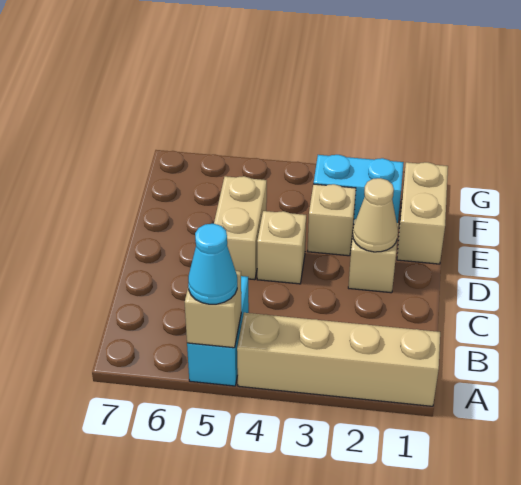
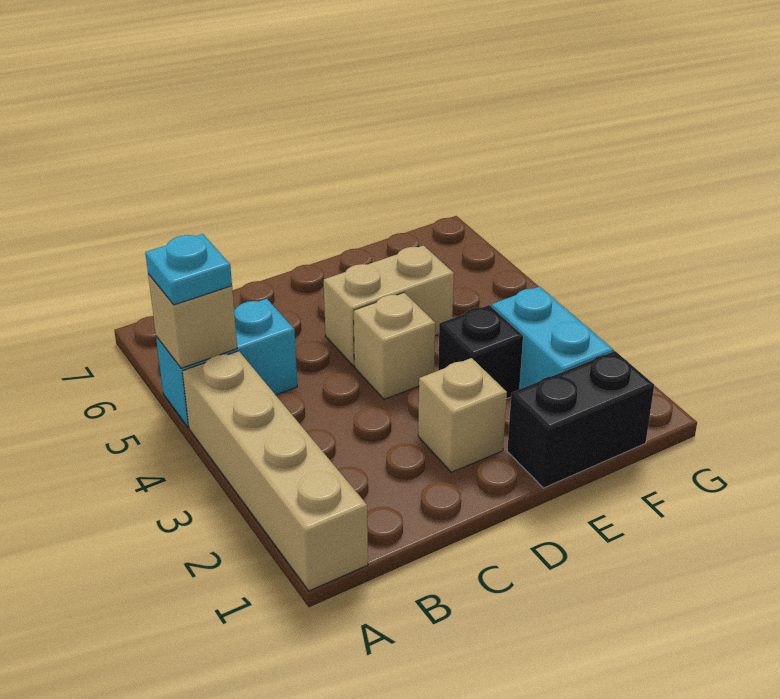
cyan 1x1 cone [188,224,237,304] -> cyan 1x1 plate [145,234,232,305]
tan 1x1 cone [353,178,398,252] -> none
tan 1x2 brick [397,162,448,264] -> black 1x2 brick [507,351,654,488]
tan 1x1 brick [307,184,356,256] -> black 1x1 brick [438,305,523,398]

